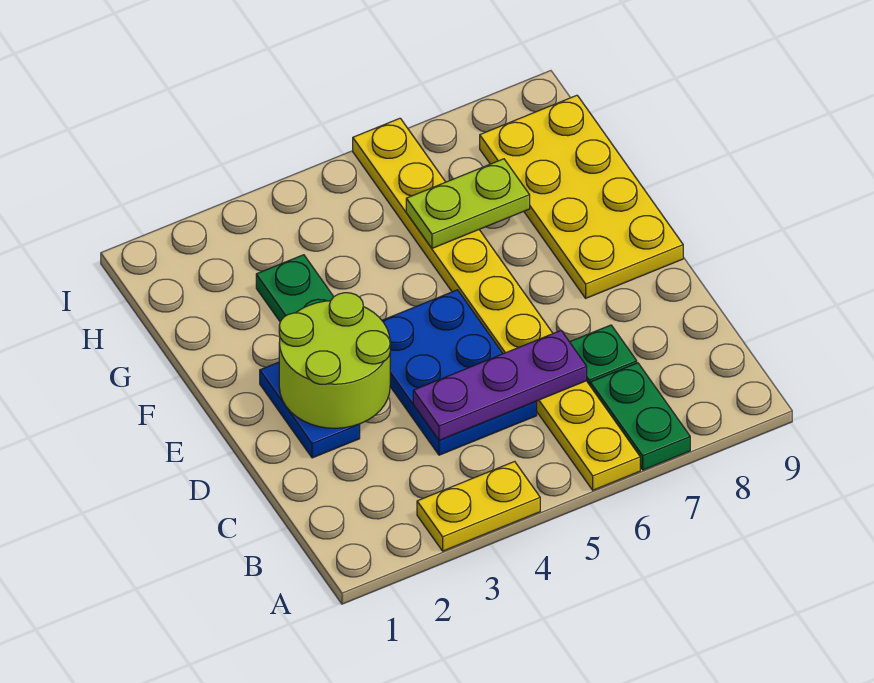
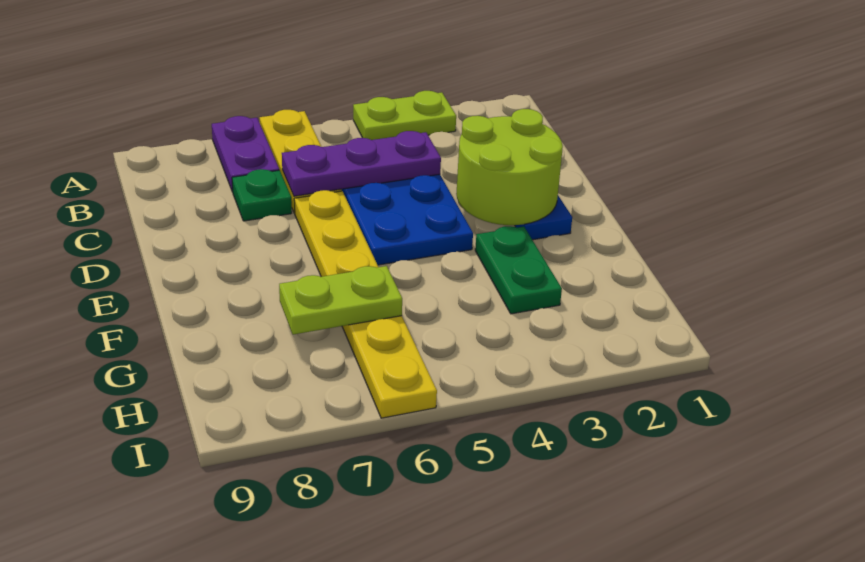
yellow 1x2 plate [417,461,540,551] -> lime 1x2 plate [353,91,456,140]
green 1x2 plate [590,363,690,470] -> purple 1x2 plate [212,116,279,192]
yellow 2x4 plate [480,95,683,298] -> none

